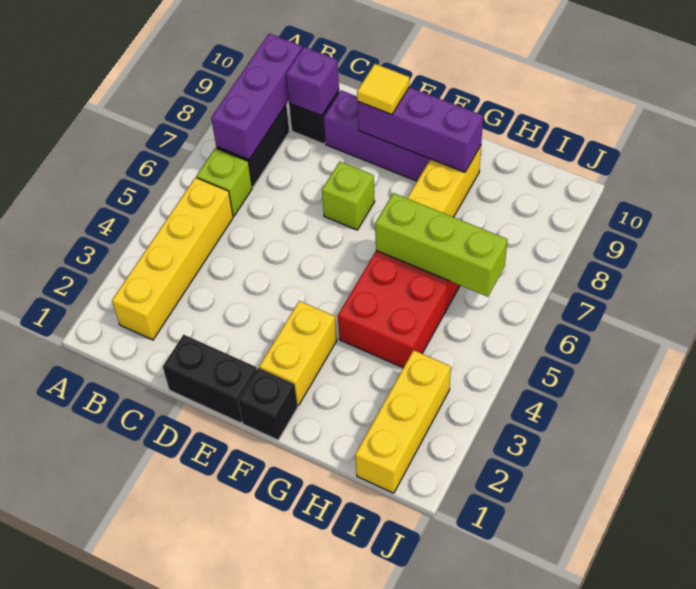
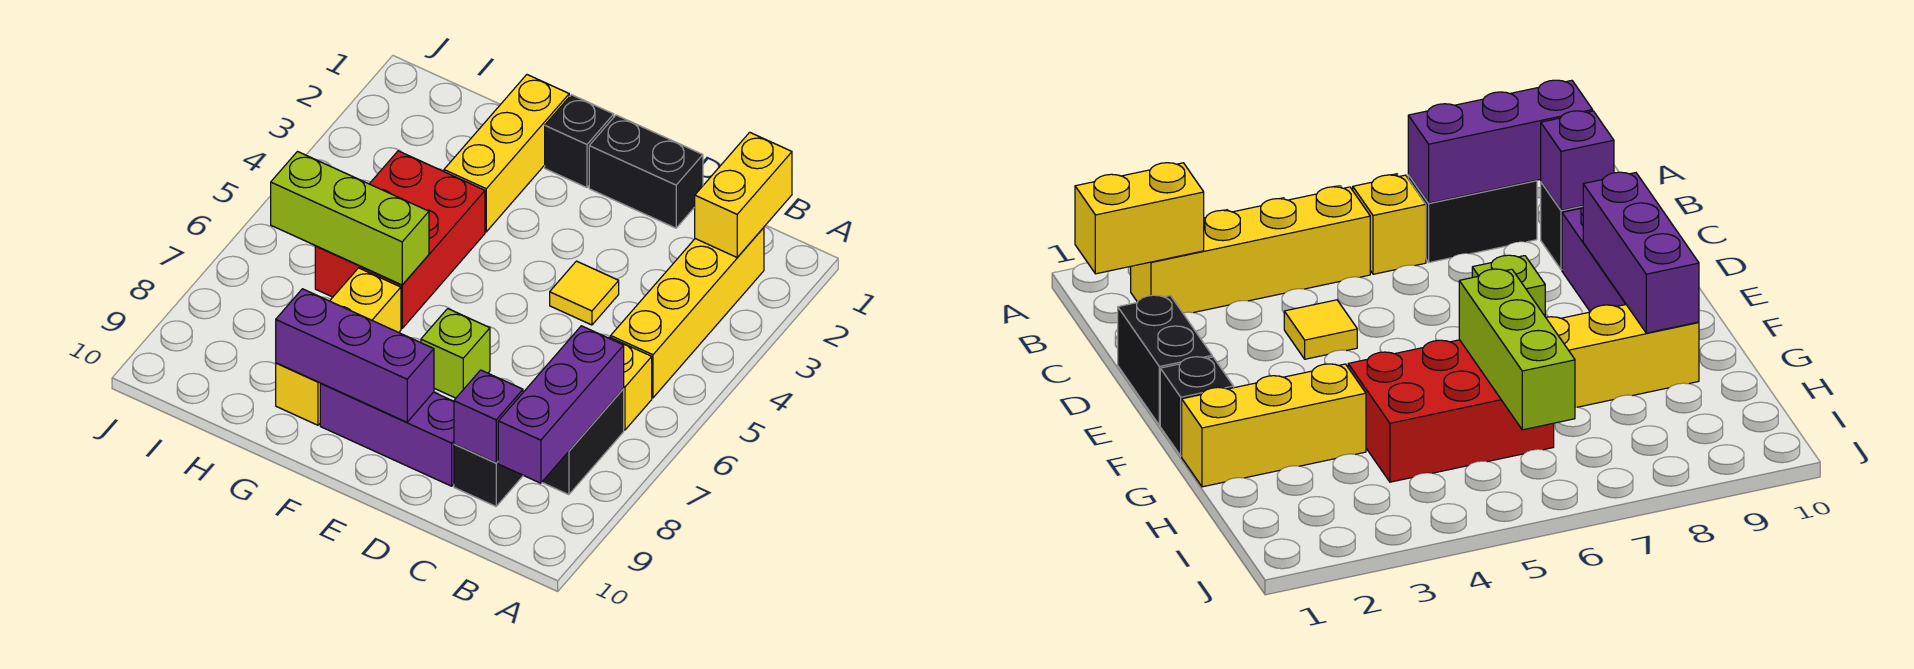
lime 1x1 brick [196,148,252,216] -> yellow 1x1 brick [609,337,652,430]
yellow 1x1 tile [357,64,409,115] -> yellow 1x1 tile moved to [550,261,619,325]
yellow 1x2 brick [259,301,337,406] -> yellow 1x2 brick moved to [695,132,792,257]
yellow 1x3 brick [355,350,451,493] -> yellow 1x3 brick moved to [444,75,569,232]

